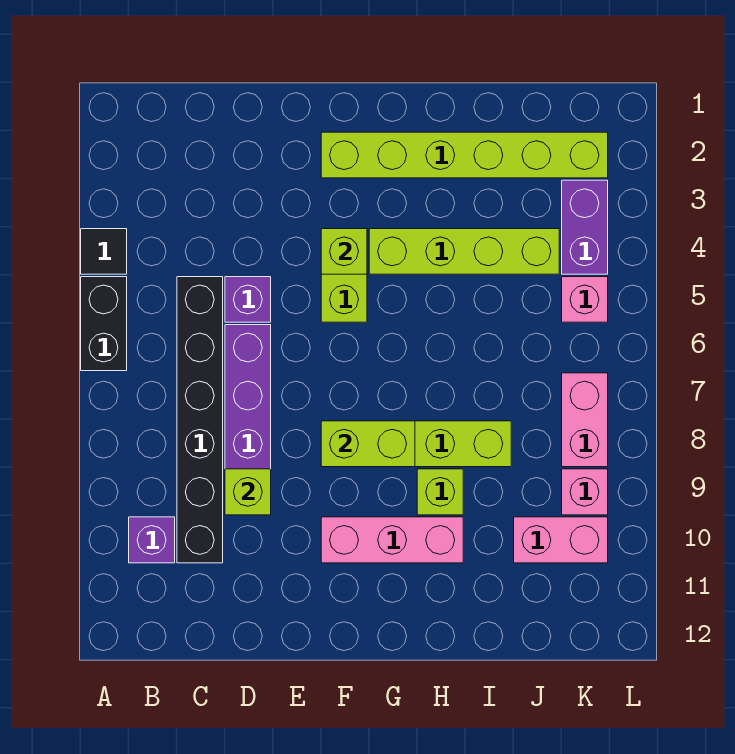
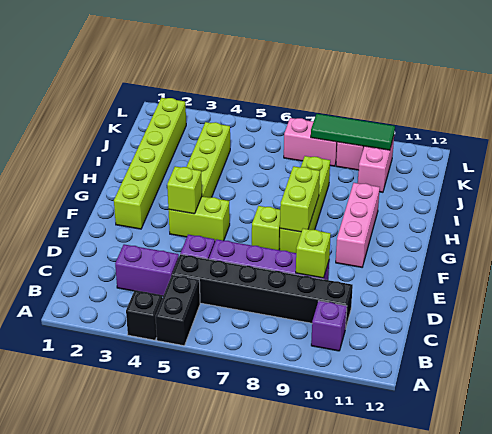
black 1x1 tile [81,229,127,274] -> black 1x1 brick [126,290,162,340]
black 1x2 brick [81,277,127,371] -> black 1x2 brick turned to [155,275,200,346]
lime 1x1 brick [417,469,463,515] -> lime 1x1 brick moved to [252,206,280,250]
purple 1x2 brick [562,180,608,274] -> purple 1x2 brick moved to [115,244,179,296]
pink 1x1 brick [562,277,608,322] -> none
none -> green 1x3 tile [311,114,395,150]

